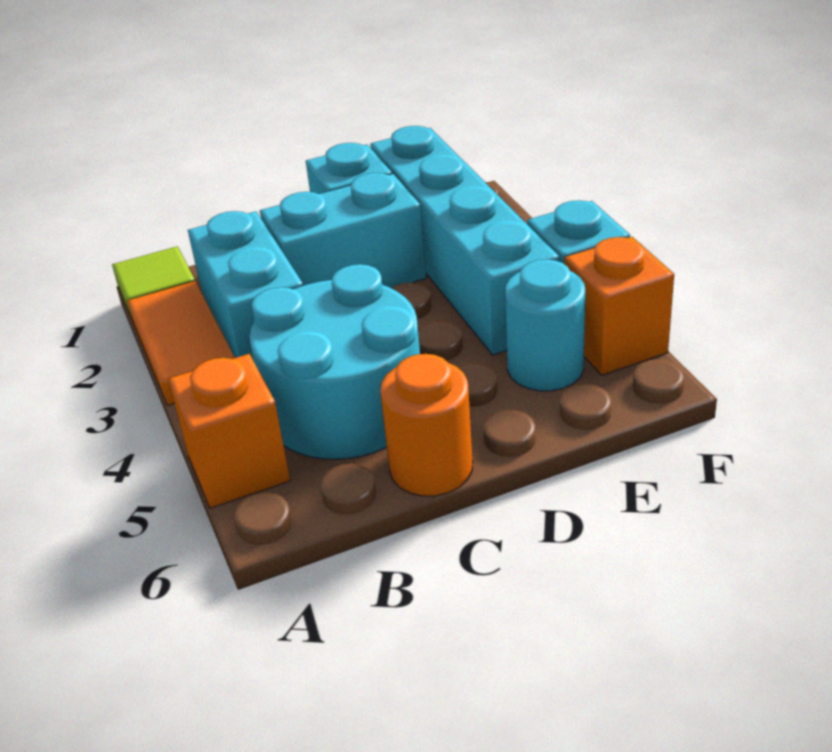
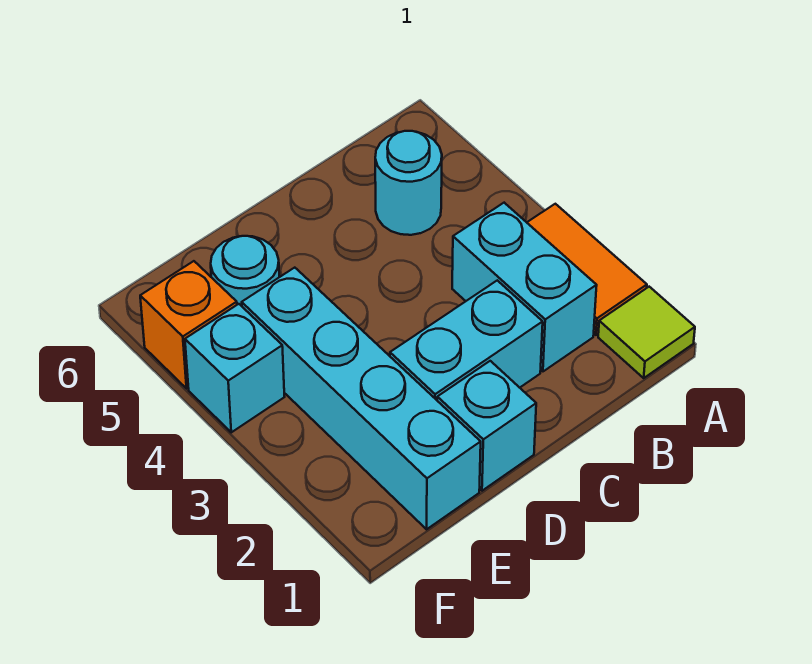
orange 1x1 brick [168,354,290,508] -> none
cyan 2x2 round brick [249,264,420,459] -> cyan 1x1 round brick [375,131,442,235]
orange 1x1 round brick [380,354,473,496] -> none

